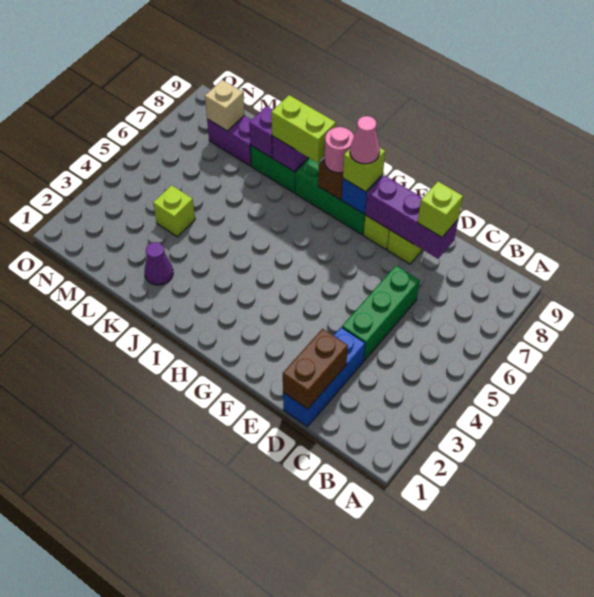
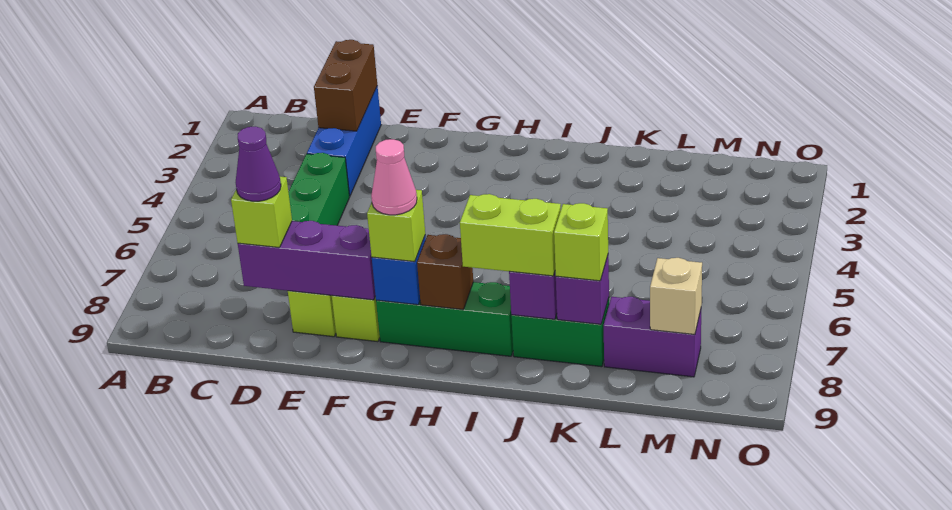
pink 1x1 round brick [324,127,354,173] -> none
purple 1x1 cone [145,242,173,285] -> purple 1x1 cone moved to [236,126,281,201]
lime 1x1 brick [153,185,195,237] -> lime 1x1 brick moved to [554,203,608,281]

